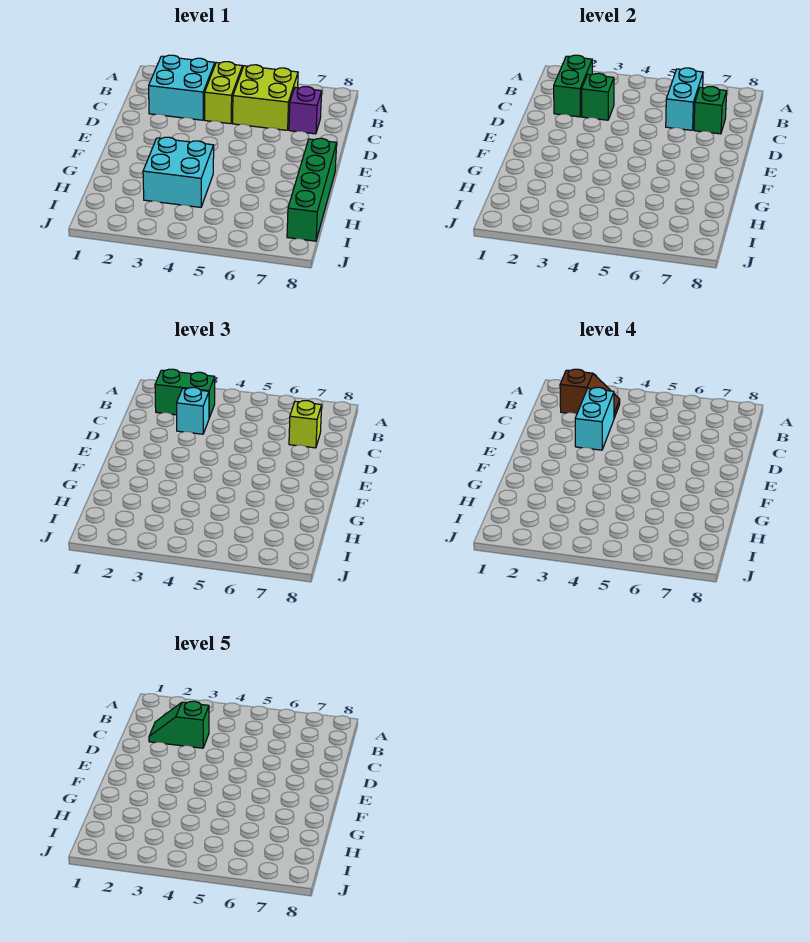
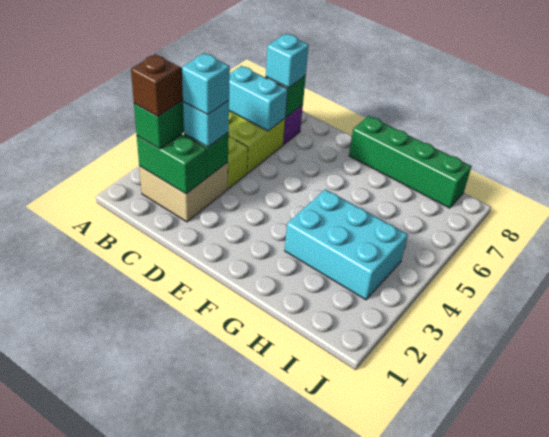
cyan 2x2 brick [149,55,215,120] -> tan 2x2 brick [139,162,228,222]
green 1x2 slope [149,701,209,748] -> none
cyan 1x2 brick [575,387,614,450] -> cyan 1x1 brick [182,53,230,115]
lime 1x1 brick [289,401,322,448] -> cyan 1x1 brick [266,34,309,88]
cyan 2x2 brick [143,137,214,207] -> cyan 2x3 brick [285,189,408,300]

